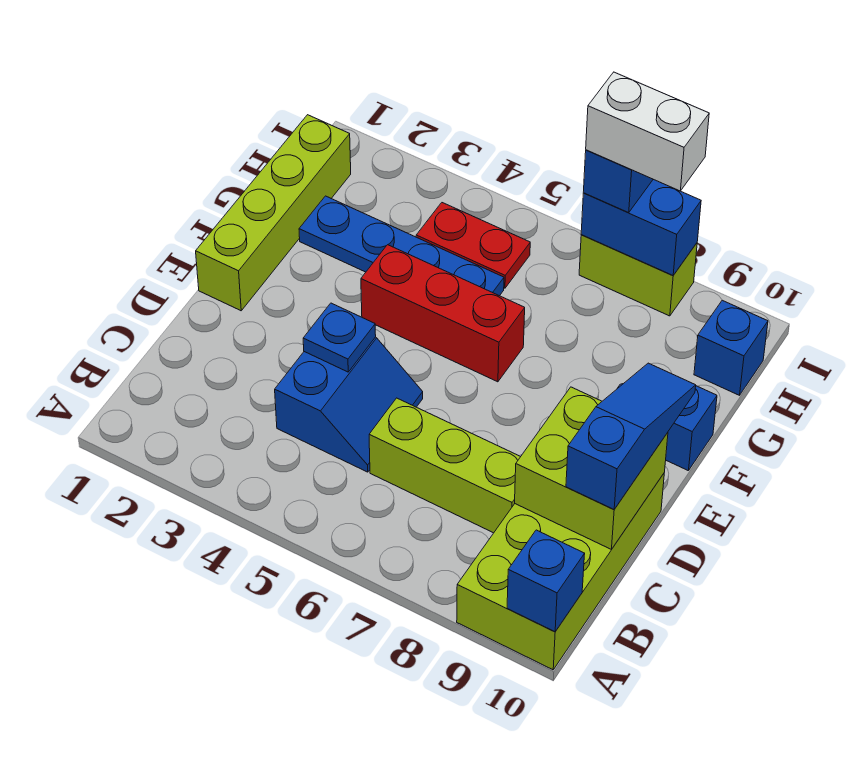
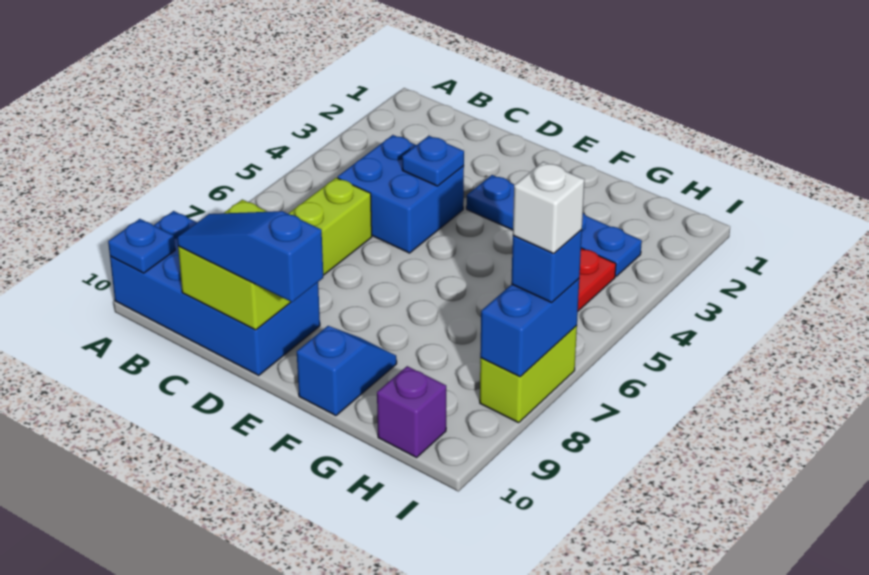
lime 2x4 brick [457,474,664,670] -> blue 2x4 brick [110,211,320,375]
blue 1x1 brick [507,530,585,632] -> blue 1x1 plate [108,219,175,273]
blue 2x2 slope [275,337,423,472] -> blue 2x2 brick [338,135,464,253]
blue 1x3 slope [566,363,696,510] -> blue 1x3 slope turned to [177,211,323,302]
lime 1x4 brick [196,115,351,311] -> none
red 1x3 brick [361,245,525,382] -> none
blue 1x4 plate [299,196,504,296] -> blue 1x4 plate turned to [466,175,642,276]
blue 1x1 brick [694,300,768,395] -> purple 1x1 brick [377,366,446,457]
white 1x2 brick [586,72,709,191] -> white 1x1 brick [513,162,584,253]

